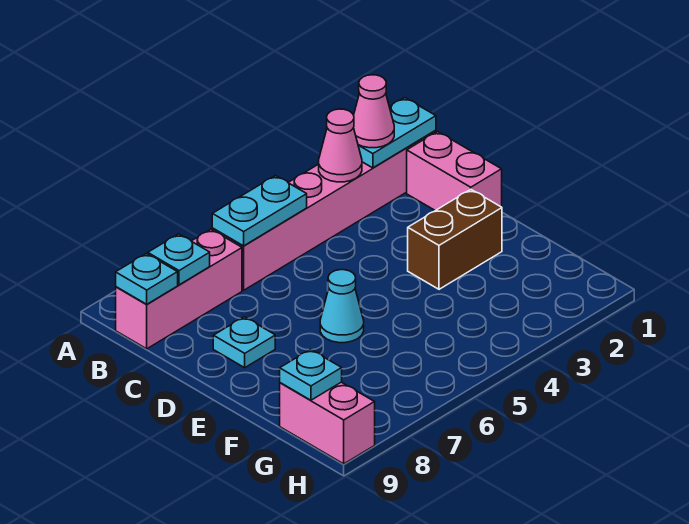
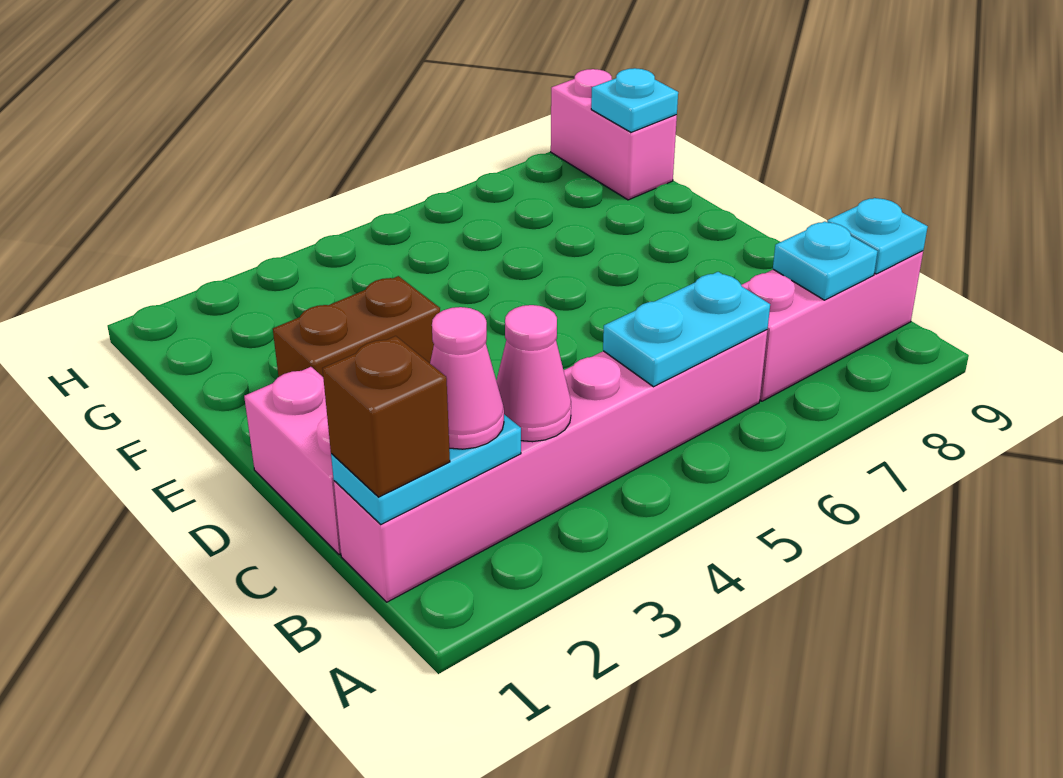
none -> brown 1x1 brick [322,336,450,497]
cyan 1x1 plate [213,317,275,368] -> none
cyan 1x1 cone [320,270,364,343] -> none

